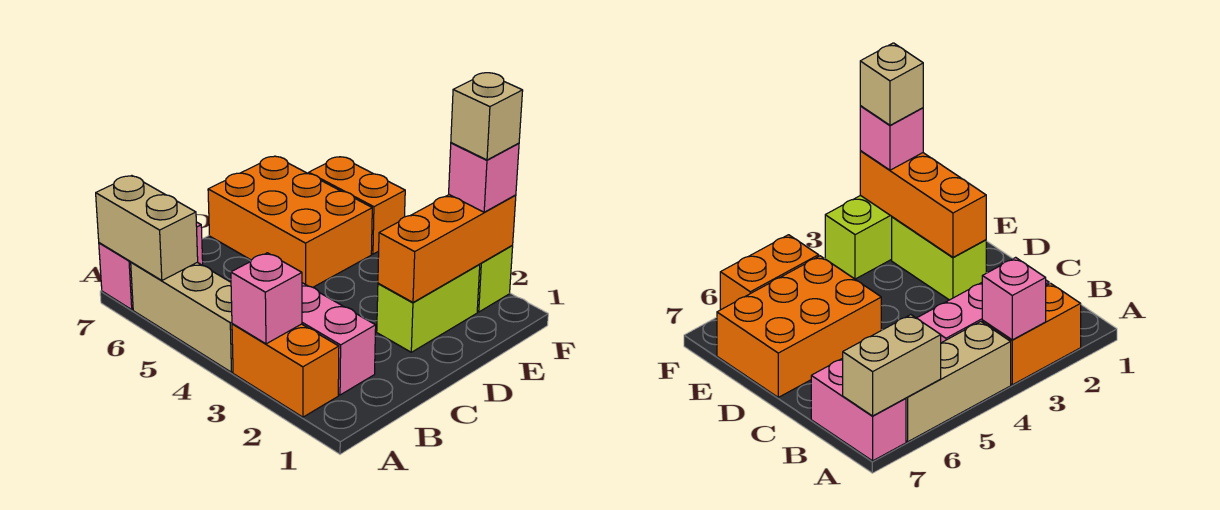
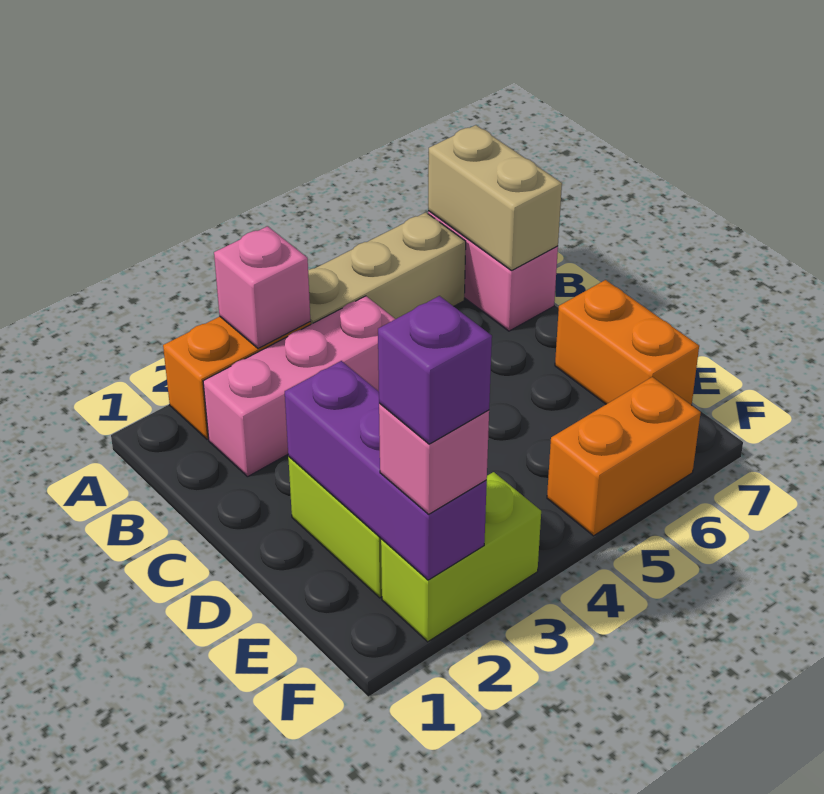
tan 1x2 brick [96,176,198,280] -> tan 1x2 brick turned to [428,125,562,271]
orange 1x3 brick [378,195,516,302] -> purple 1x3 brick [285,361,487,580]
orange 2x3 brick [208,156,372,287] -> orange 1x2 brick [555,280,699,405]
tan 1x1 brick [451,73,523,160] -> purple 1x1 brick [378,296,492,444]

